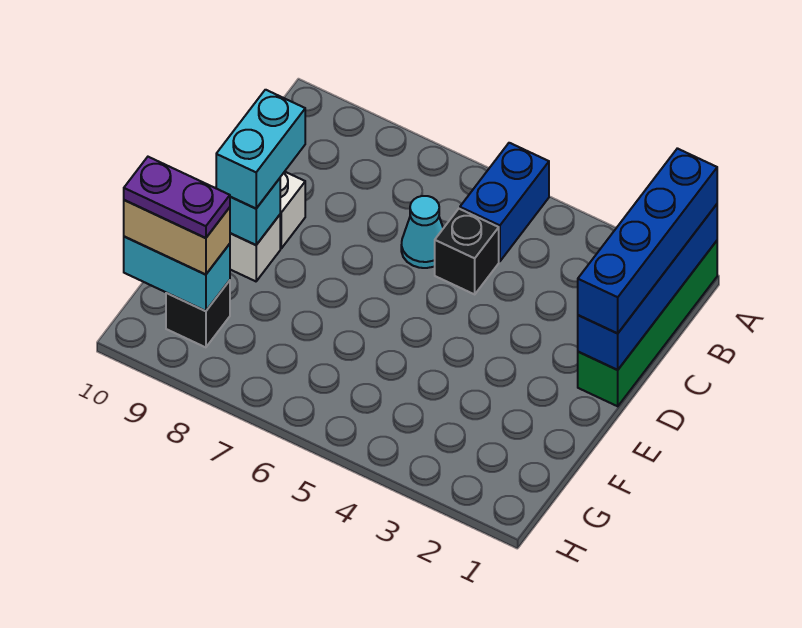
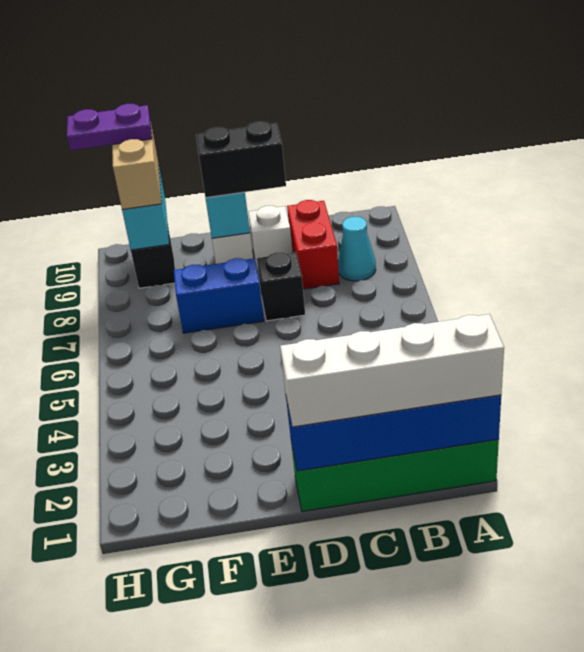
blue 1x4 brick [578,148,717,333] -> white 1x4 brick [280,314,504,427]
blue 1x2 brick [460,143,549,262] -> blue 1x2 brick moved to [174,258,264,333]
black 1x1 brick [435,209,499,294] -> black 1x1 brick moved to [257,252,305,321]
cyan 1x1 cone [401,196,443,268] -> cyan 1x1 cone moved to [338,217,376,281]
none -> red 1x2 brick [287,200,339,289]
cyan 1x2 brick [216,90,305,209] -> black 1x2 brick [196,122,286,198]
purple 1x2 plate [124,157,230,238] -> purple 1x2 plate turned to [67,104,152,150]

